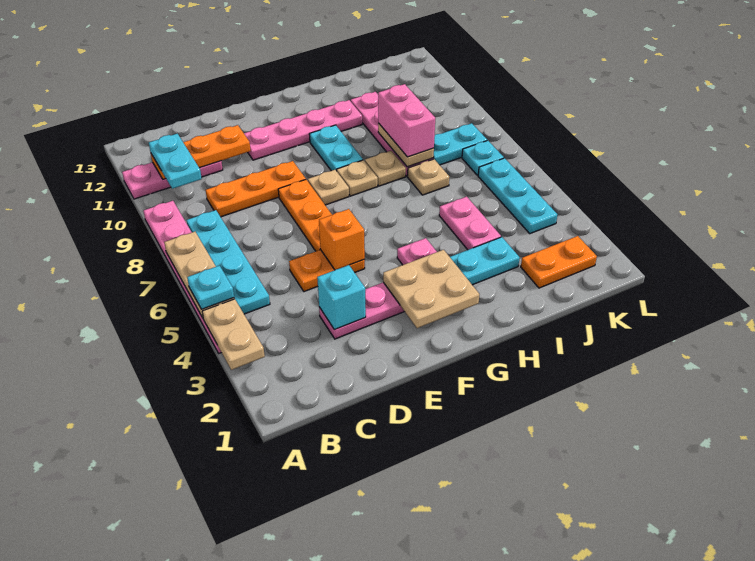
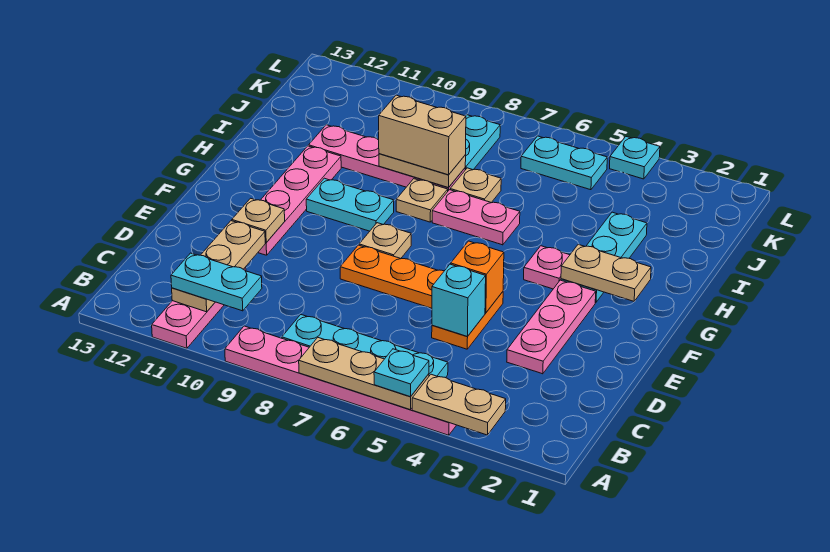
orange 1x3 plate [151,125,251,179] -> tan 1x3 plate [172,221,265,312]
orange 1x3 plate [206,161,306,217] -> none
cyan 1x1 brick [317,265,366,330] -> cyan 1x1 brick moved to [432,264,486,336]
tan 2x2 plate [383,250,480,328] -> tan 1x2 plate [561,244,651,301]
tan 1x1 plate [337,160,378,196] -> tan 1x1 plate moved to [232,198,285,242]
pink 1x2 plate [439,197,501,250] -> pink 1x2 plate moved to [432,190,520,245]
pink 1x2 brick [378,84,435,157] -> tan 1x2 brick [379,95,466,175]
orange 1x2 plate [521,236,597,288] -> none
cyan 1x3 plate [478,158,558,234] -> cyan 1x2 plate [521,136,607,190]
cyan 1x1 plate [462,140,504,175] -> cyan 1x1 plate moved to [610,137,660,179]

